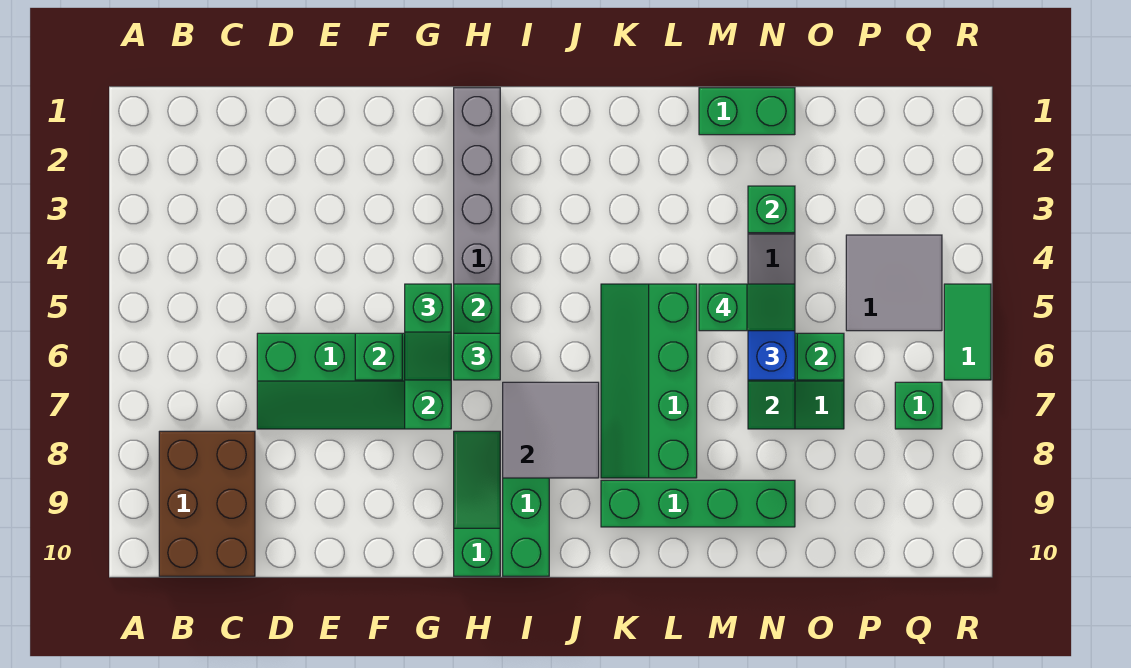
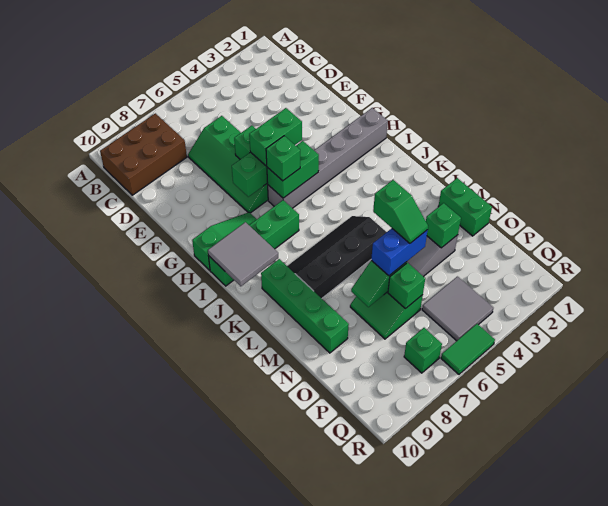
green 1x2 slope [405,284,451,380] -> green 1x2 brick [249,108,302,166]
grey 2x2 tile [503,382,599,478] -> grey 2x2 tile moved to [208,222,278,286]
green 2x4 slope [601,284,697,478] -> black 2x4 slope [287,216,386,298]

